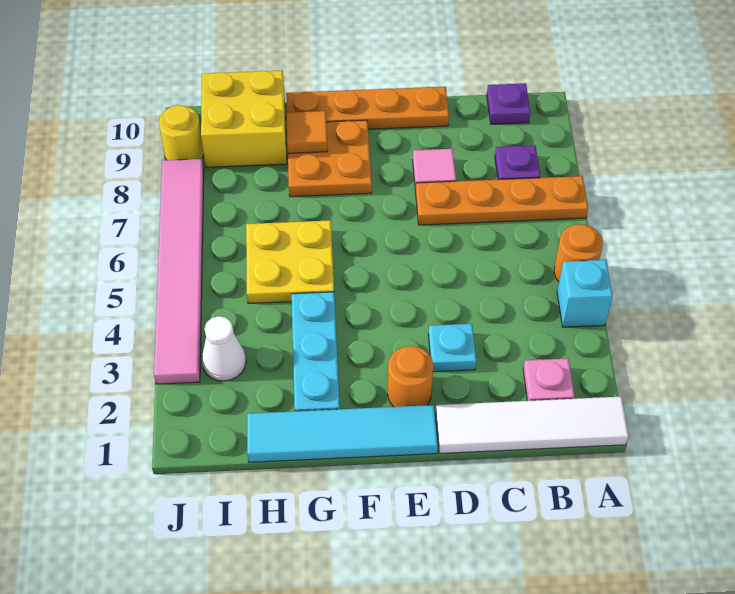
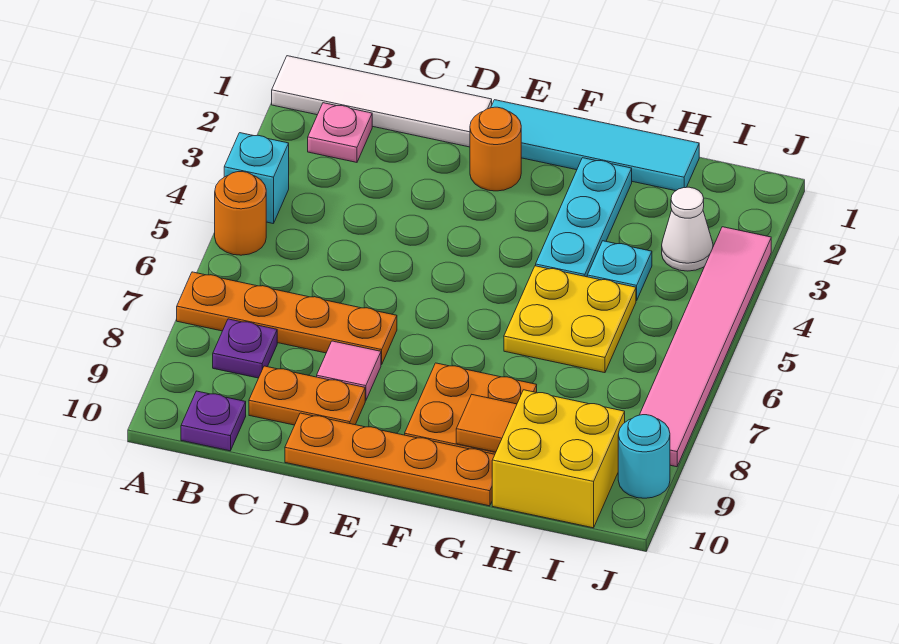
none -> orange 1x2 plate [249,366,365,425]
cyan 1x1 plate [428,324,476,372] -> cyan 1x1 plate moved to [587,241,652,301]
yellow 1x1 round brick [159,105,204,160] -> cyan 1x1 round brick [618,415,670,498]

